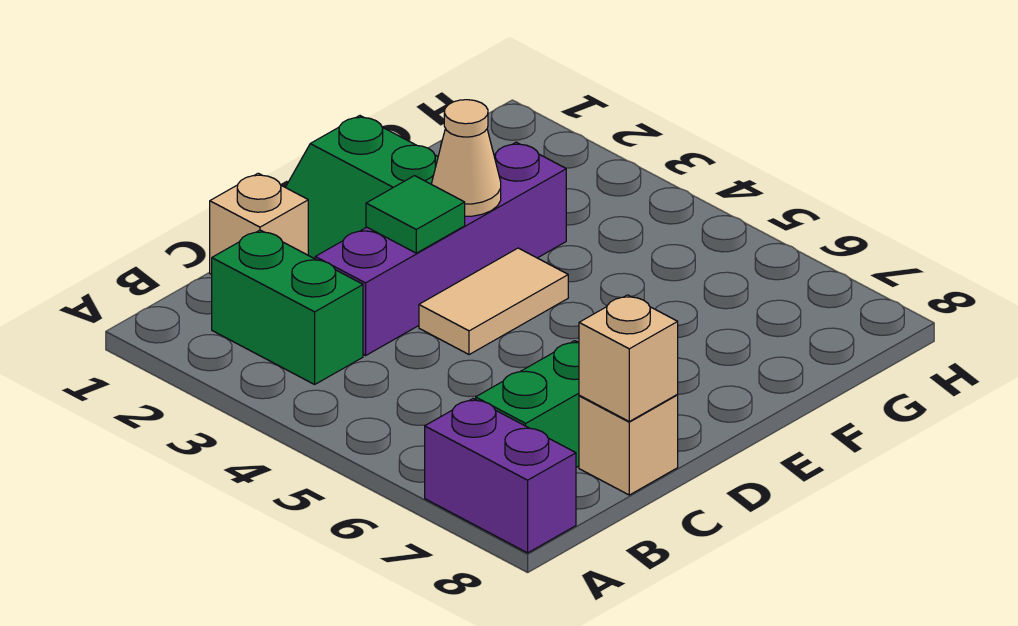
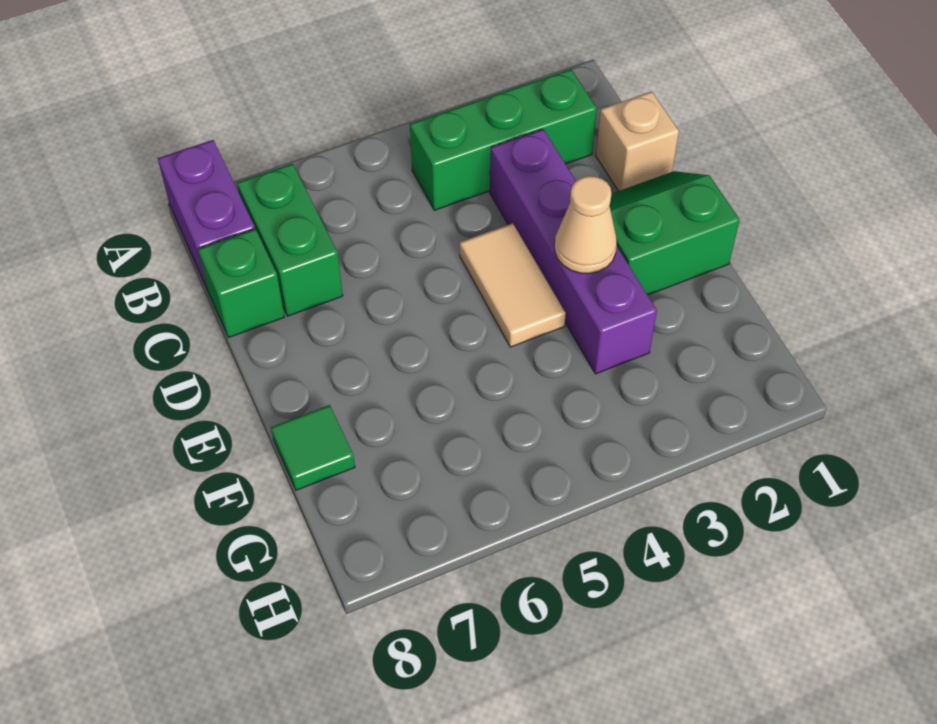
purple 1x2 brick [425,399,576,553] -> purple 1x2 brick turned to [158,140,255,290]
green 1x2 brick [212,230,363,384] -> green 1x3 brick [410,69,597,210]
tan 1x1 brick [579,395,678,495] -> green 1x1 brick [198,229,284,338]
tan 1x1 brick [579,295,678,421] -> none
green 1x1 tile [366,176,465,253] -> green 1x1 tile moved to [271,405,355,490]

